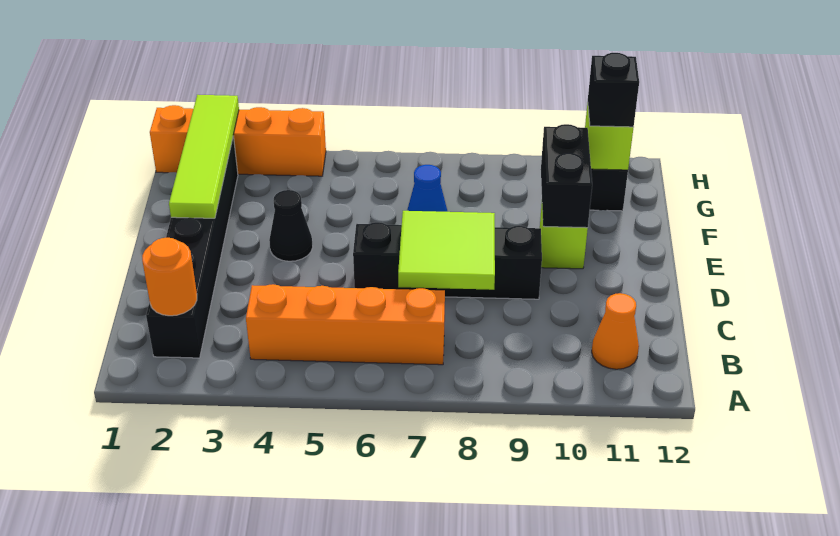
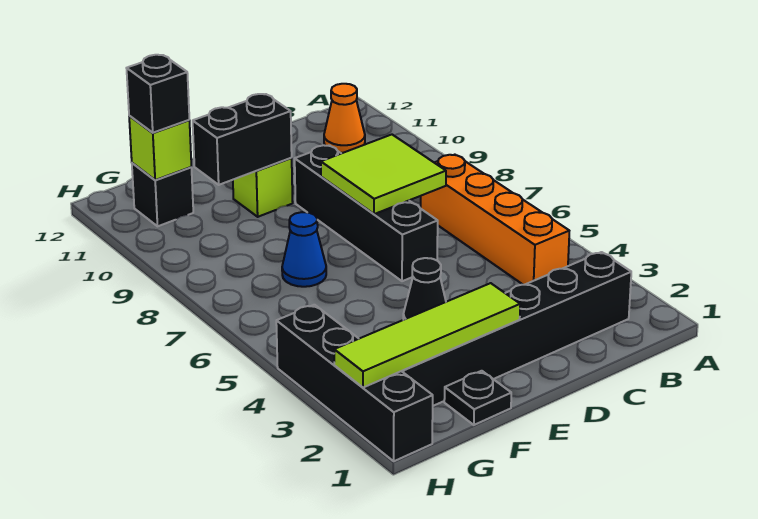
orange 1x1 round brick [142,238,197,316] -> none
none -> black 1x1 plate [444,371,511,425]
orange 1x4 brick [150,105,326,176] -> black 1x4 brick [276,305,433,461]

